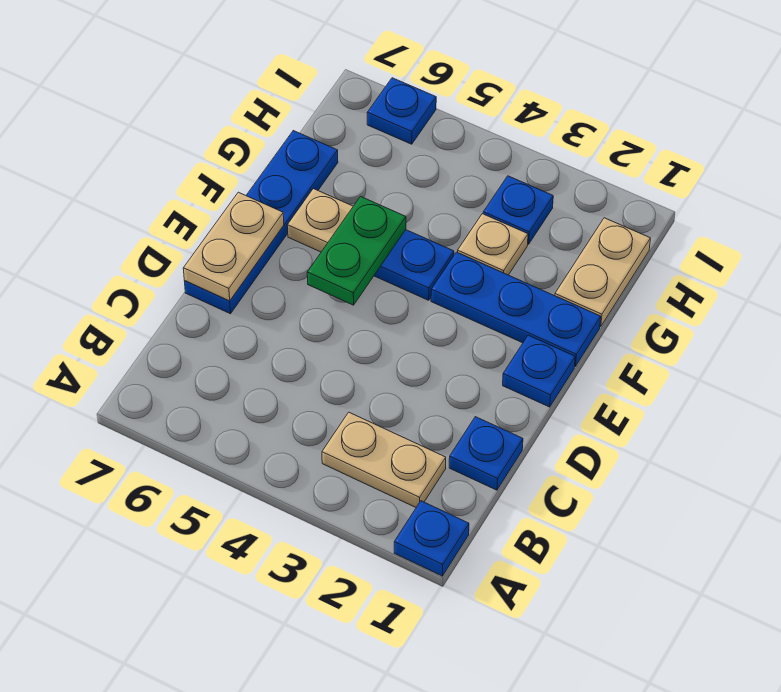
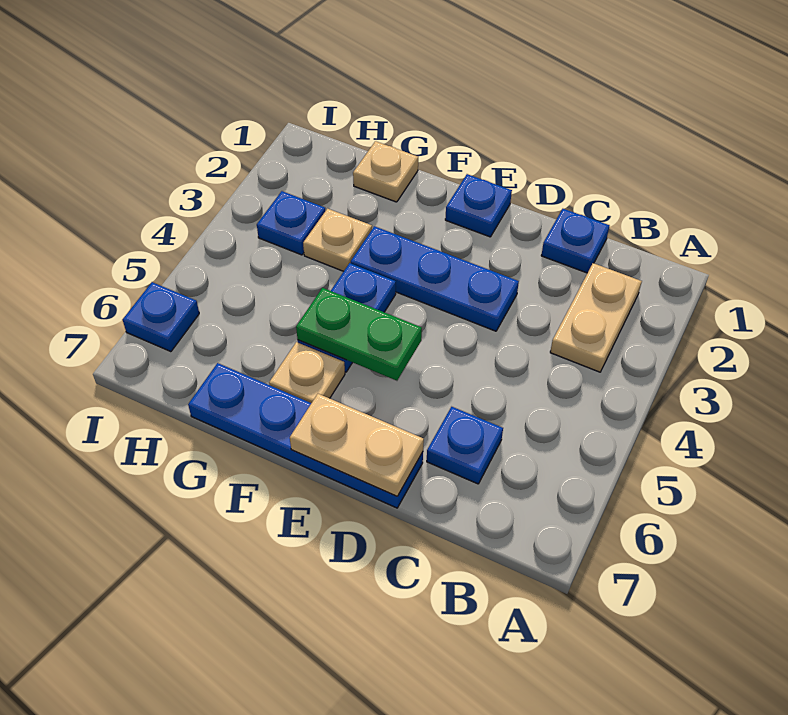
blue 1x1 plate [394,501,469,576] -> blue 1x1 plate moved to [427,407,503,484]
blue 1x3 plate [431,252,601,366] -> blue 1x3 plate turned to [351,226,519,331]
tan 1x2 plate [555,218,650,327] -> tan 1x1 plate [353,141,418,202]

